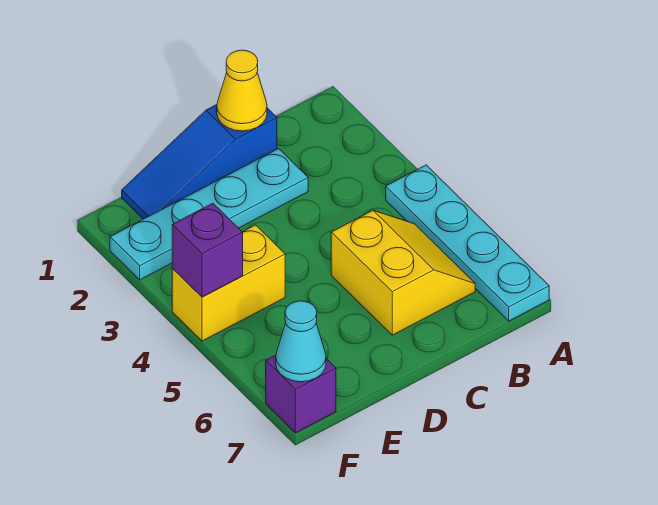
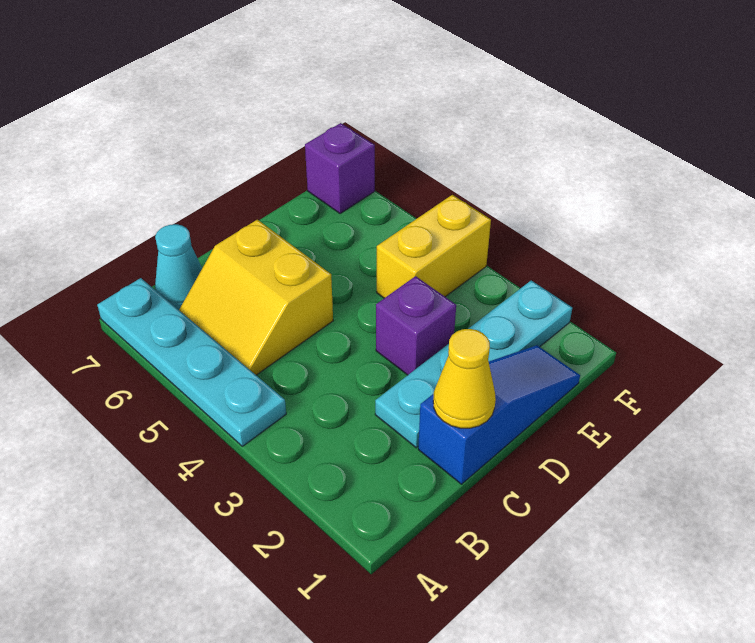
purple 1x1 brick [172,203,243,297] -> purple 1x1 brick moved to [376,276,456,375]
cyan 1x1 cone [276,301,326,382] -> cyan 1x1 cone moved to [155,224,202,310]

